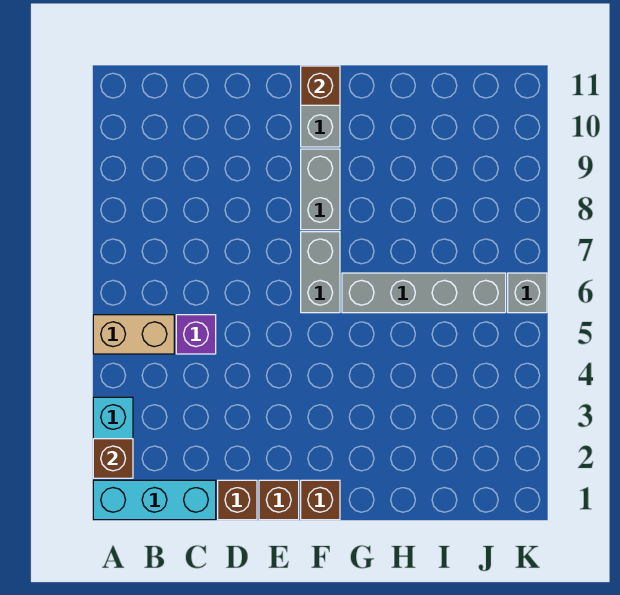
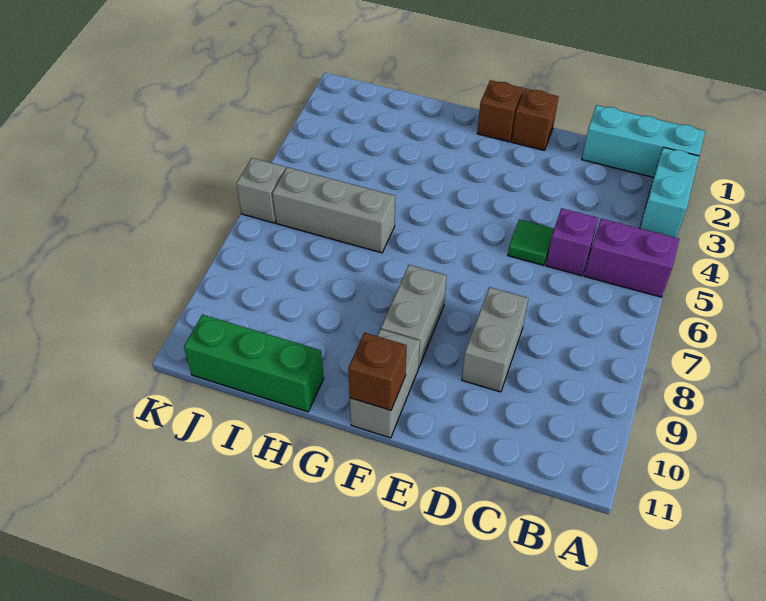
brown 1x1 brick [93,439,133,478] -> none
tan 1x2 brick [93,315,174,354] -> purple 1x2 brick [585,219,679,297]
brown 1x1 brick [218,480,257,520] -> none
none -> green 1x1 tile [508,219,554,265]
grey 1x2 brick [301,232,340,313] -> grey 1x2 brick moved to [462,287,528,392]
grey 1x4 brick [342,273,506,313] -> grey 1x3 brick [272,167,395,253]
none -> green 1x3 brick [184,315,324,412]

